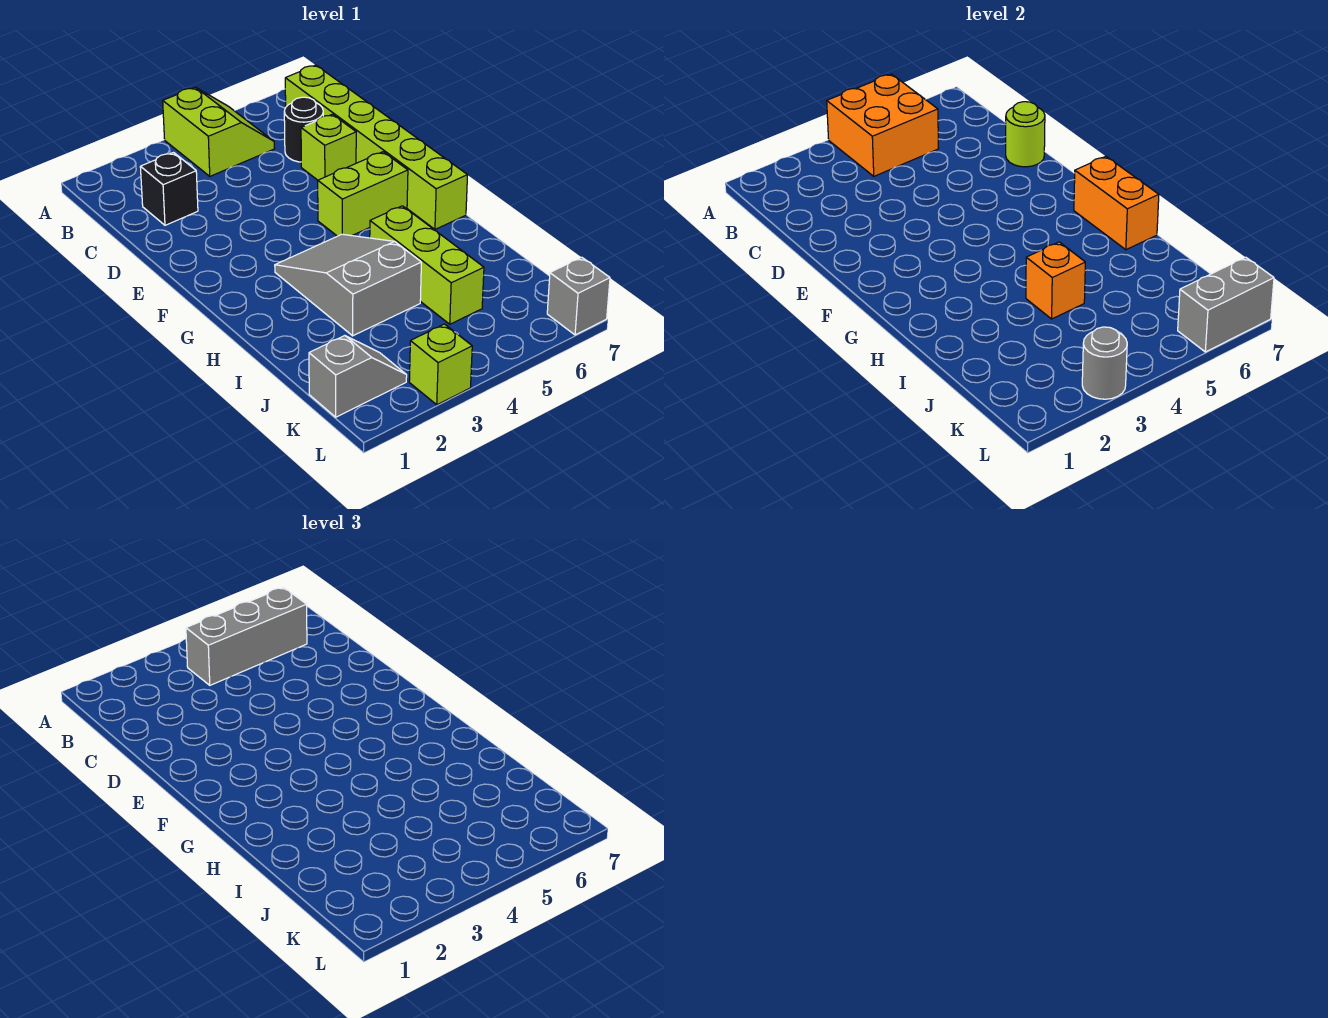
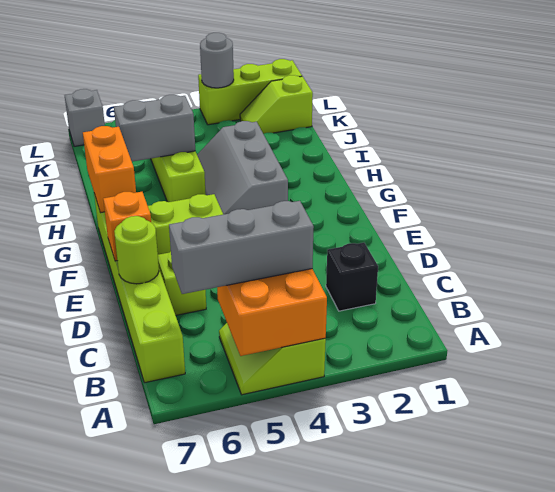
black 1x1 round brick [284,97,323,162] -> none
grey 2x3 slope [275,234,421,336] -> grey 2x3 slope turned to [197,121,288,214]
orange 1x1 brick [1026,242,1085,319] -> orange 1x1 brick moved to [103,192,151,261]
grey 1x2 slope [309,336,407,417] -> lime 1x2 slope [240,75,313,134]
lime 1x1 brick [409,324,472,405] -> lime 1x3 brick [198,59,302,125]
grey 1x2 brick [1178,257,1274,352] -> grey 1x2 brick moved to [114,95,195,162]

